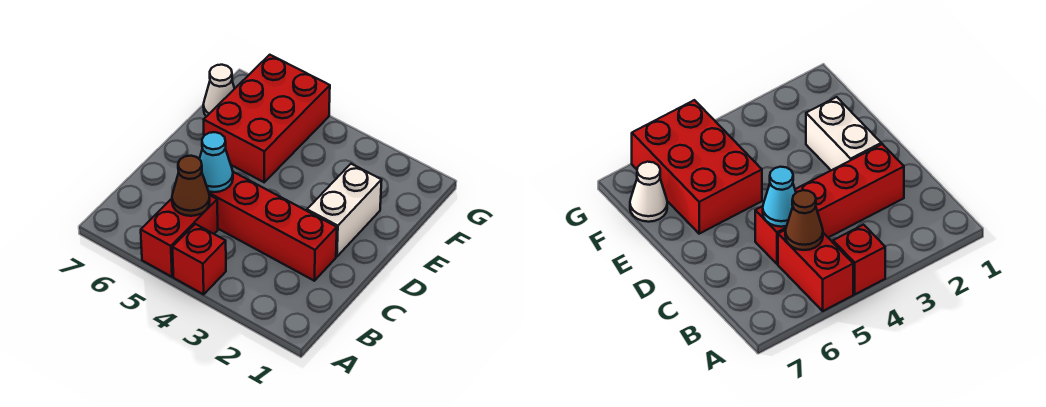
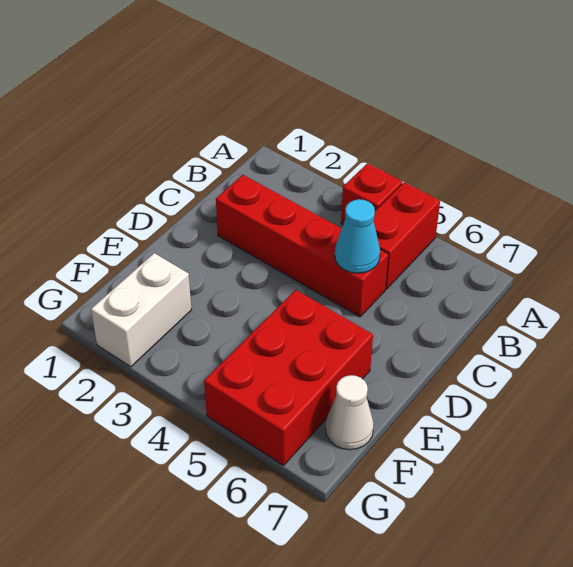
brown 1x1 cone [172,156,210,216] -> none
white 1x2 brick [307,164,382,257] -> white 1x2 brick moved to [91,253,192,367]

